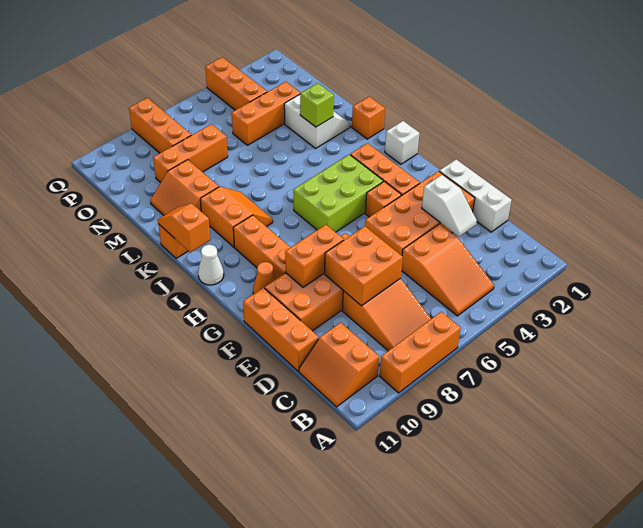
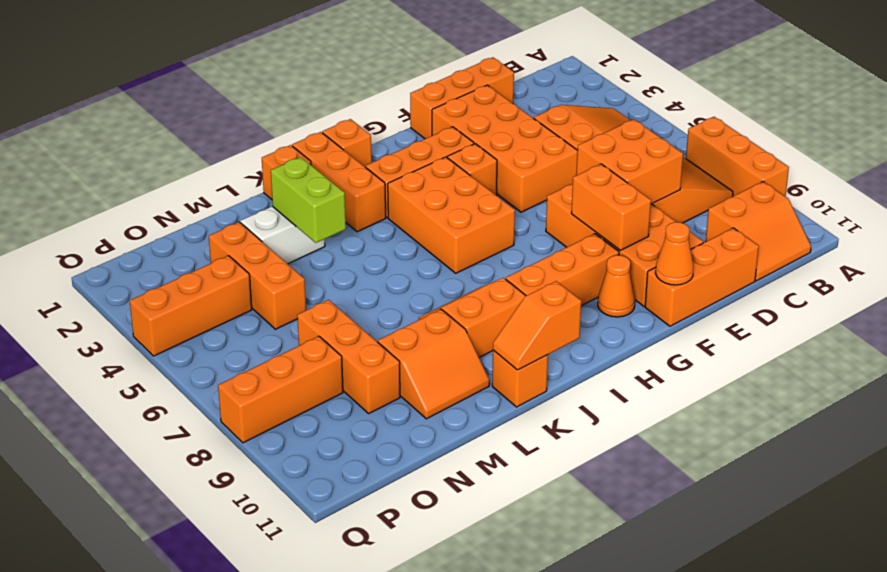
white 1x3 brick [439,159,512,232] -> orange 1x3 brick [410,57,514,139]
white 1x2 slope [422,175,477,237] -> none
none -> orange 1x1 cone [656,222,694,285]
lime 2x3 brick [293,154,383,232] -> orange 2x3 brick [388,157,515,273]
white 1x1 brick [385,121,419,164] -> orange 1x1 brick [322,119,372,167]
white 1x1 cone [198,245,224,285] -> none
none -> orange 1x3 brick [292,132,386,232]
lime 1x1 brick [300,83,334,127] -> lime 1x2 brick [271,157,346,243]

